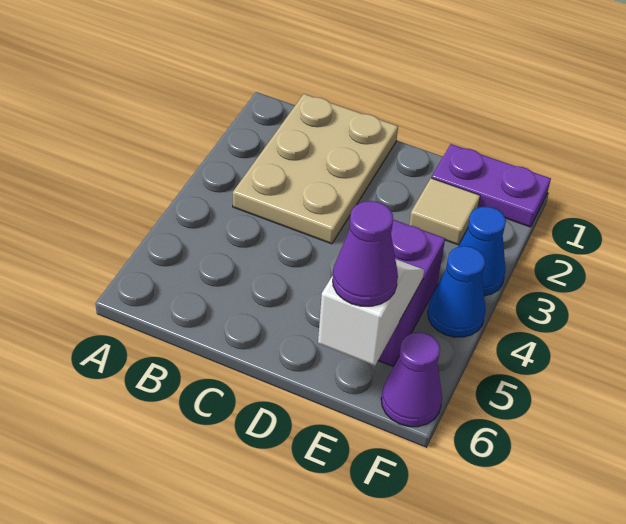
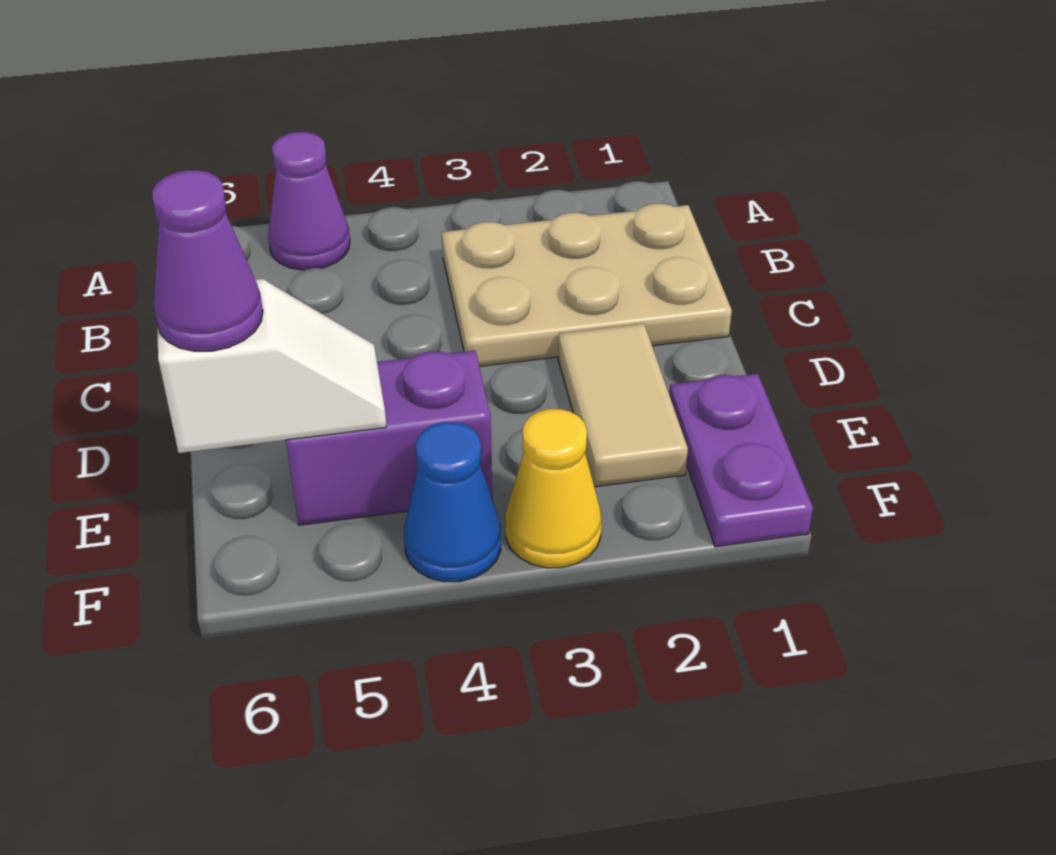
tan 1x1 tile [409,178,480,245] -> tan 1x2 tile [558,324,688,487]
blue 1x1 cone [458,206,506,296] -> yellow 1x1 cone [505,409,602,568]
purple 1x1 cone [381,332,442,427] -> purple 1x1 cone moved to [268,132,350,270]

